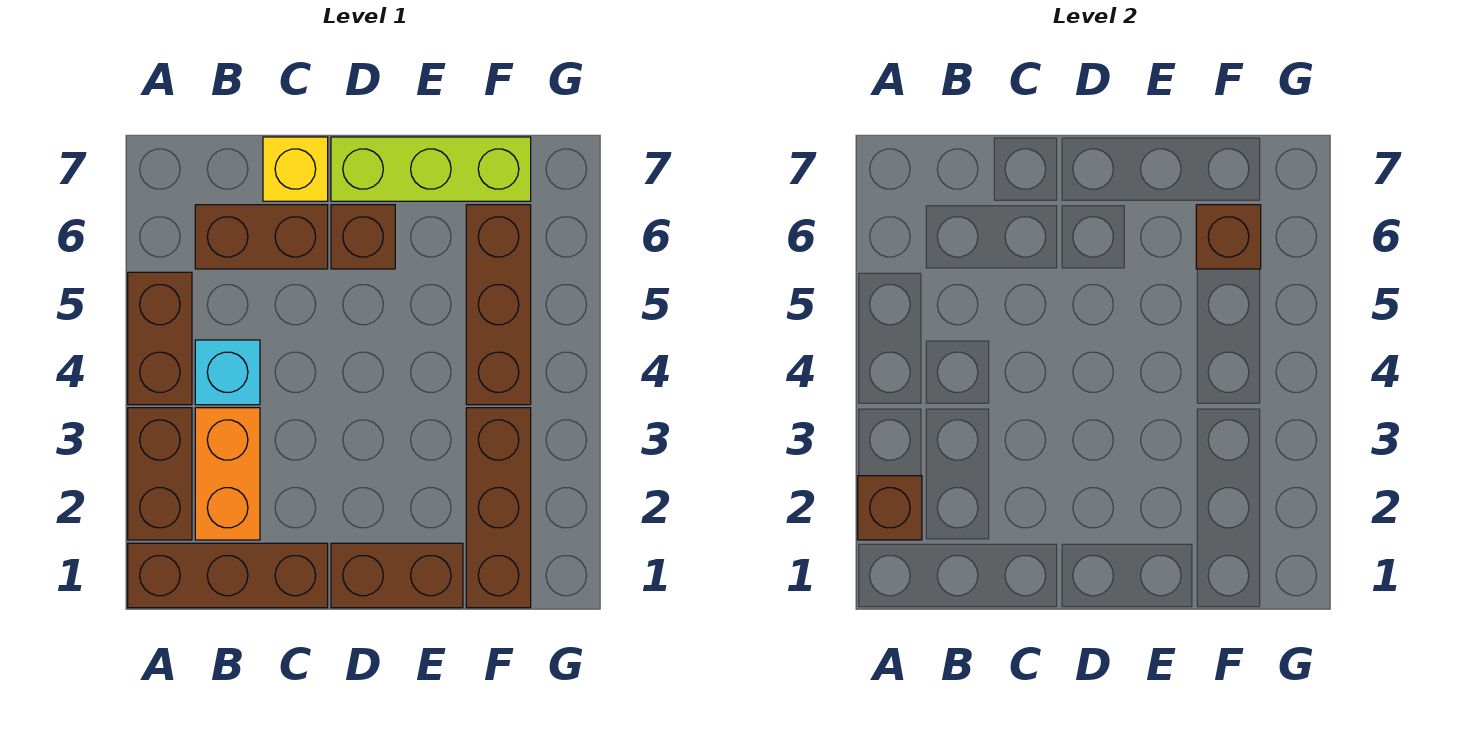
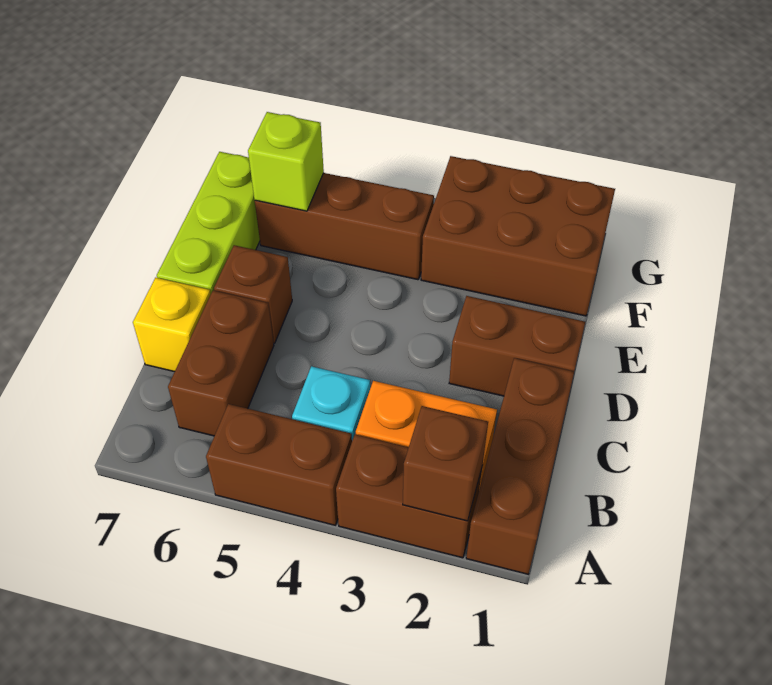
brown 1x2 brick [331,543,463,608] -> brown 1x2 brick turned to [449,296,585,396]
brown 1x3 brick [466,408,531,608] -> brown 2x3 brick [421,156,615,316]
brown 1x1 brick [1196,205,1261,269] -> lime 1x1 brick [248,112,324,211]

